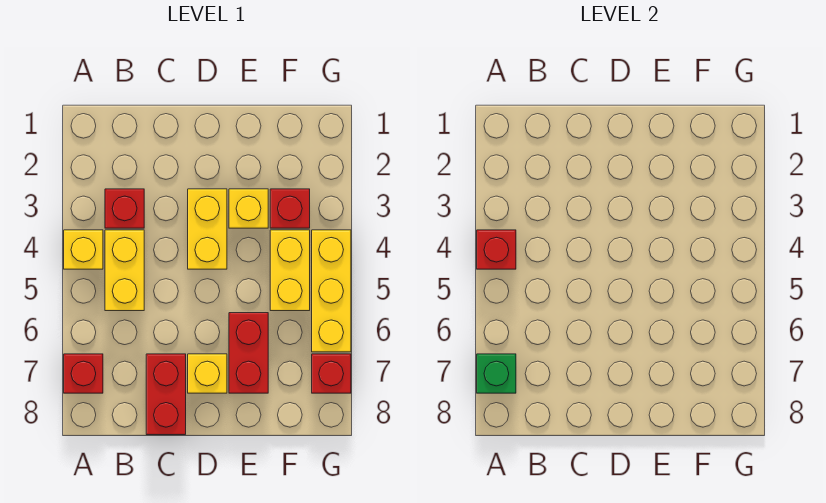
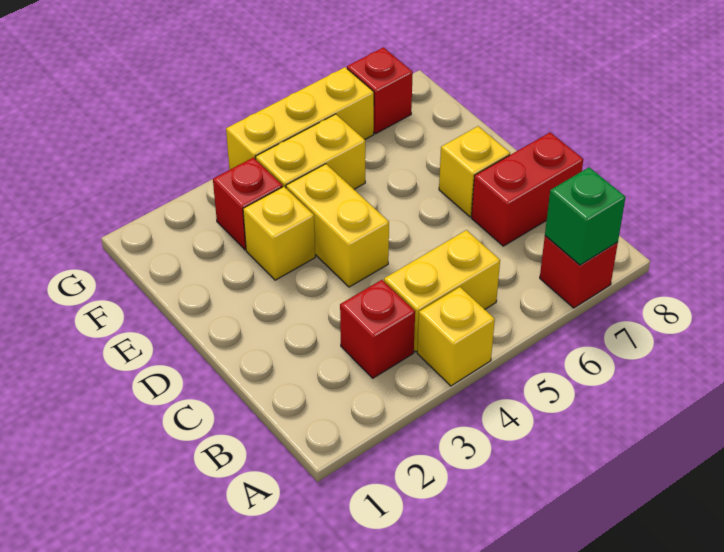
red 1x1 brick [477,230,516,269] -> none
yellow 1x2 brick [188,189,227,269] -> yellow 1x2 brick turned to [286,164,389,287]
red 1x2 brick [229,313,268,393] -> none

